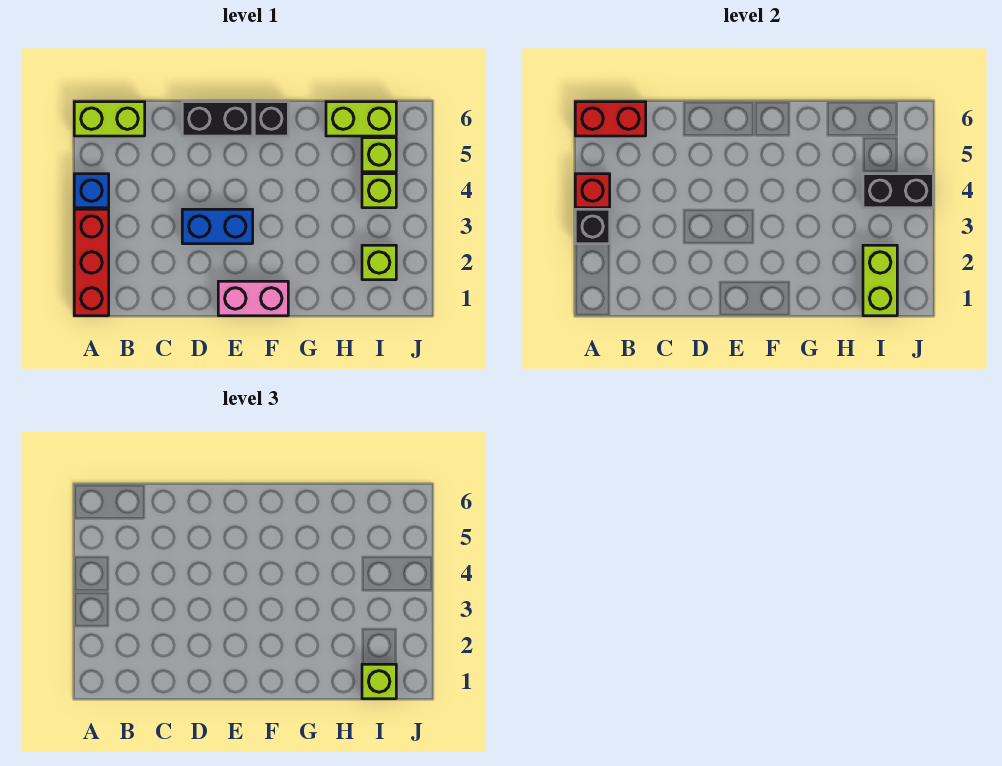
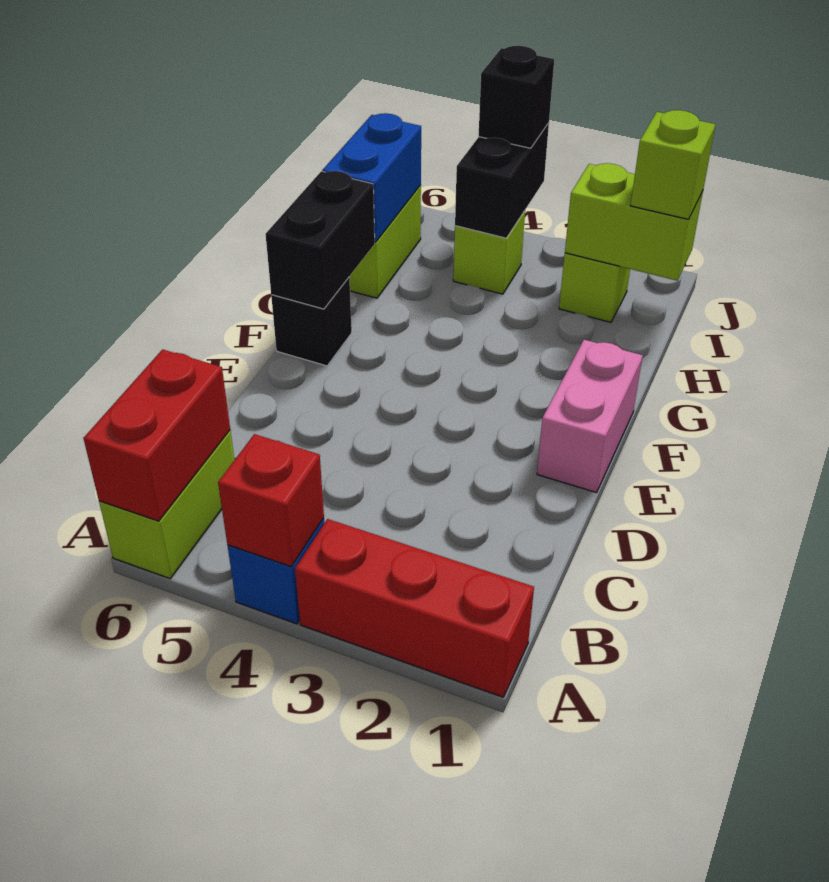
black 1x1 brick [575,209,610,244] -> black 1x1 brick moved to [479,46,554,148]
blue 1x2 brick [182,209,253,244] -> blue 1x2 brick moved to [322,113,421,242]
black 1x2 brick [182,102,253,136] -> black 1x2 brick moved to [266,171,375,309]
lime 1x1 brick [362,138,396,172] -> none

